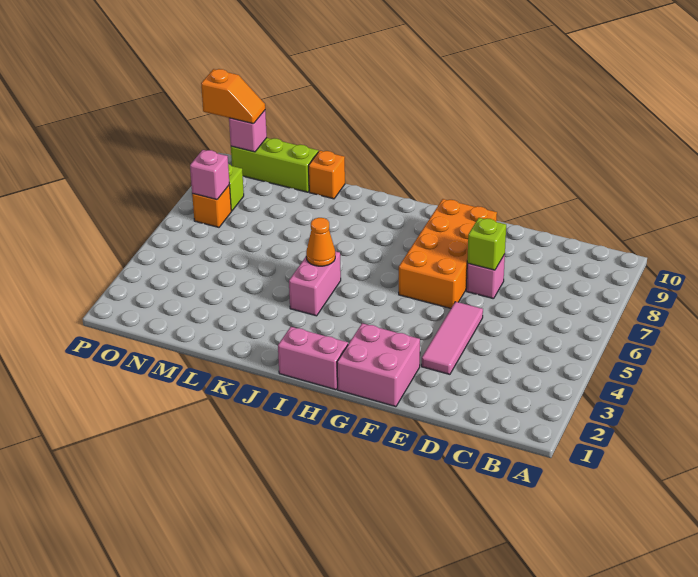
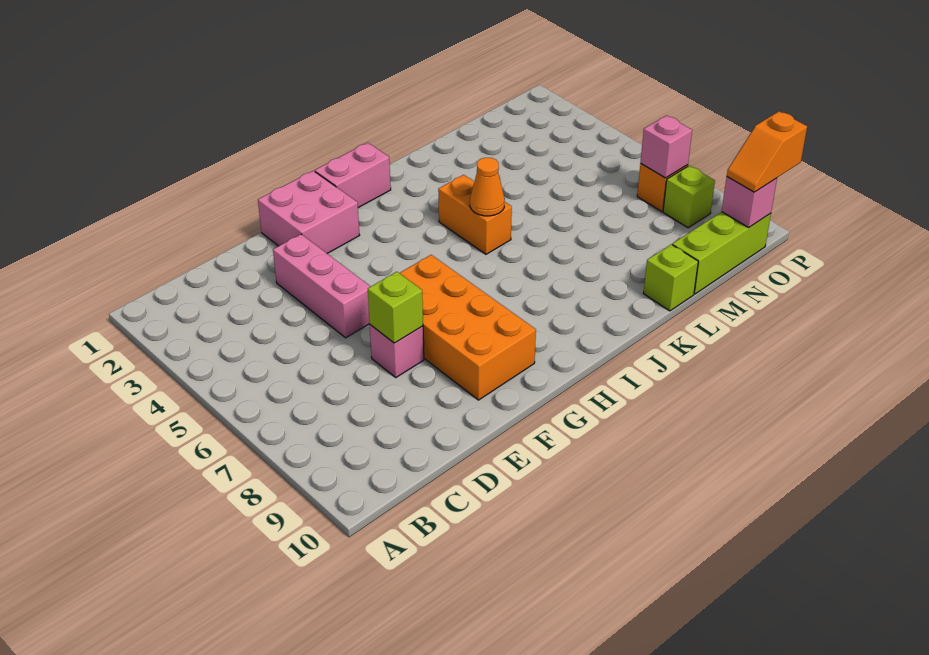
pink 1x3 tile [422,302,483,374] -> pink 1x3 brick [273,234,371,338]
pink 1x2 brick [289,251,341,316] -> orange 1x2 brick [438,175,512,254]
orange 1x1 brick [309,151,345,199] -> lime 1x1 brick [643,244,698,311]

